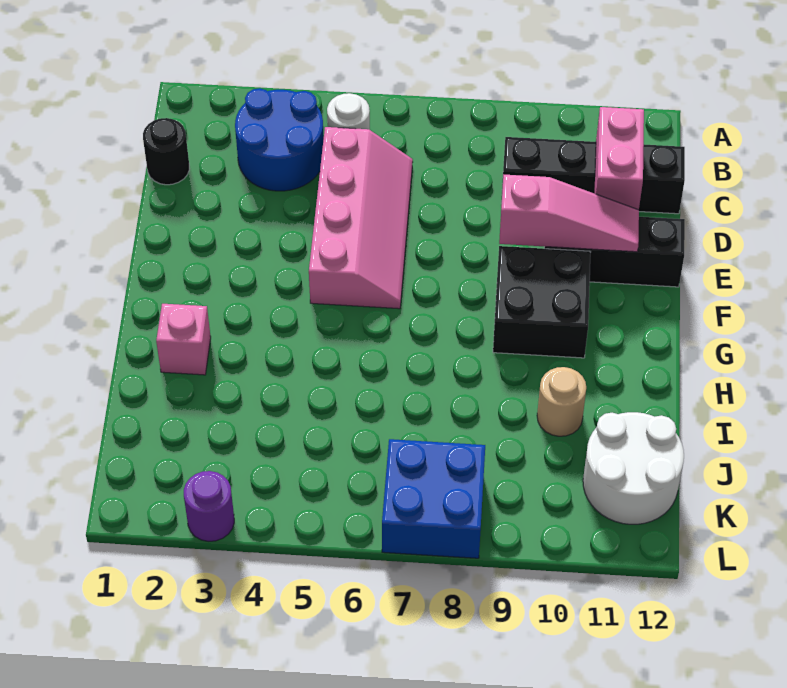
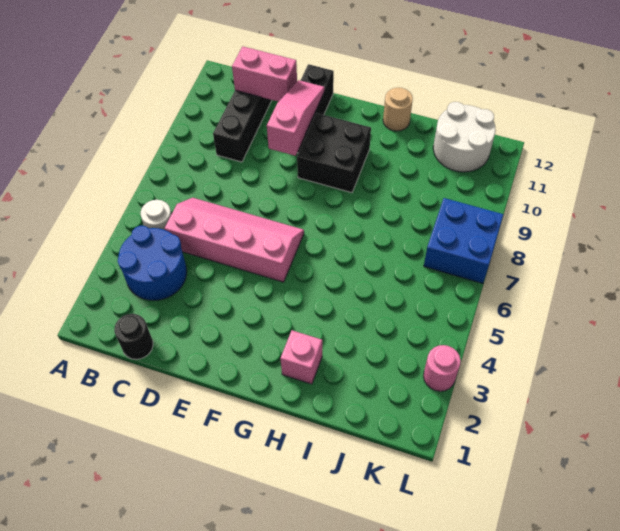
tan 1x1 round brick [537,367,586,436] -> tan 1x1 round brick moved to [383,88,413,131]
purple 1x1 round brick [184,471,234,541] -> pink 1x1 round brick [424,345,461,391]

